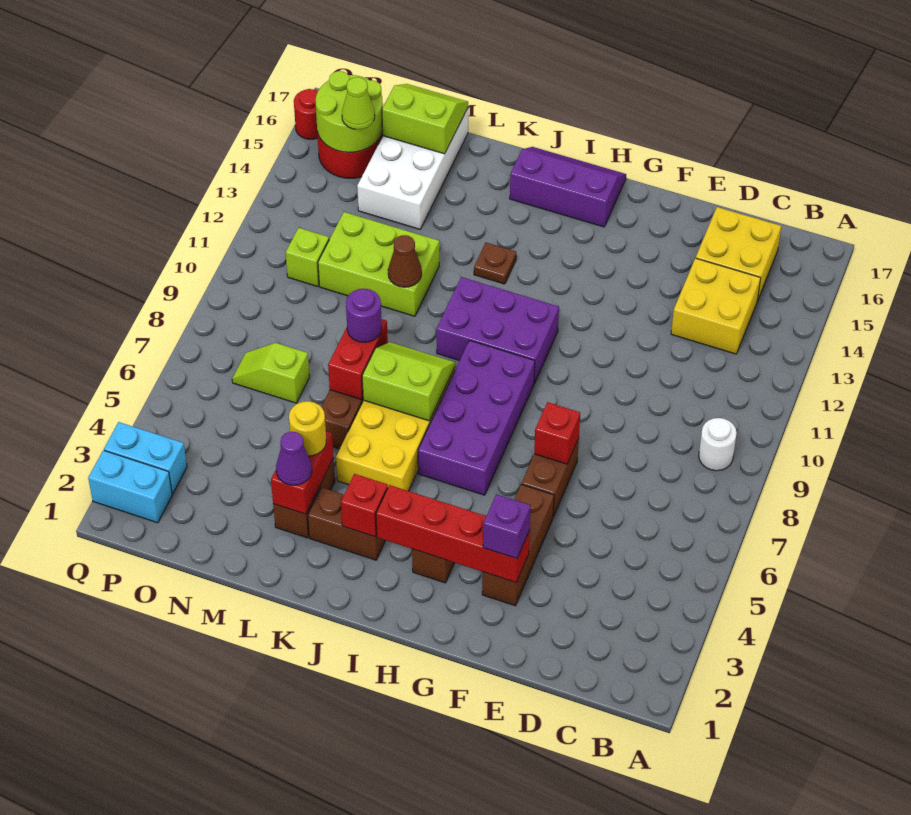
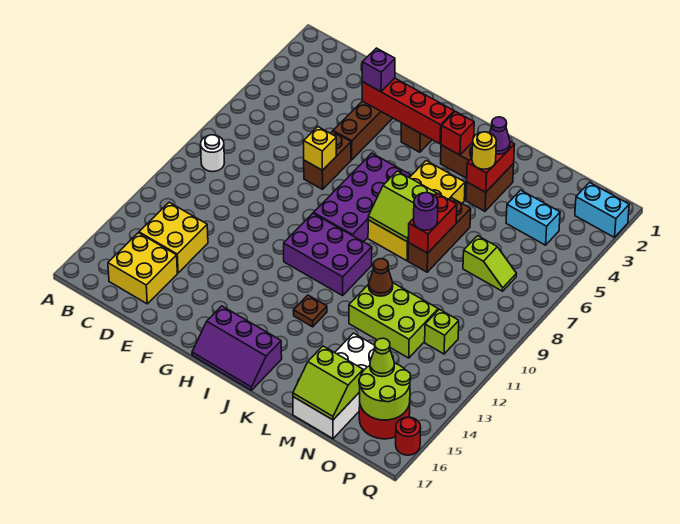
red 1x1 brick [534,402,580,464] -> yellow 1x1 brick [304,127,336,170]
cyan 1x2 brick [104,422,187,494] -> cyan 1x2 brick moved to [506,190,560,245]

